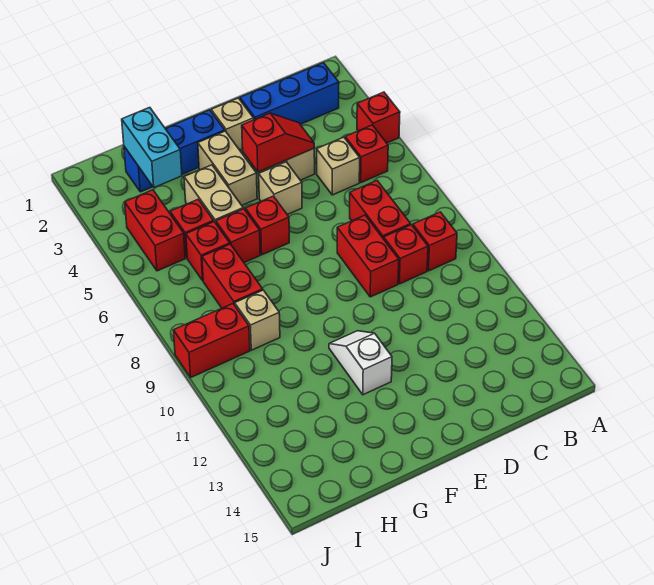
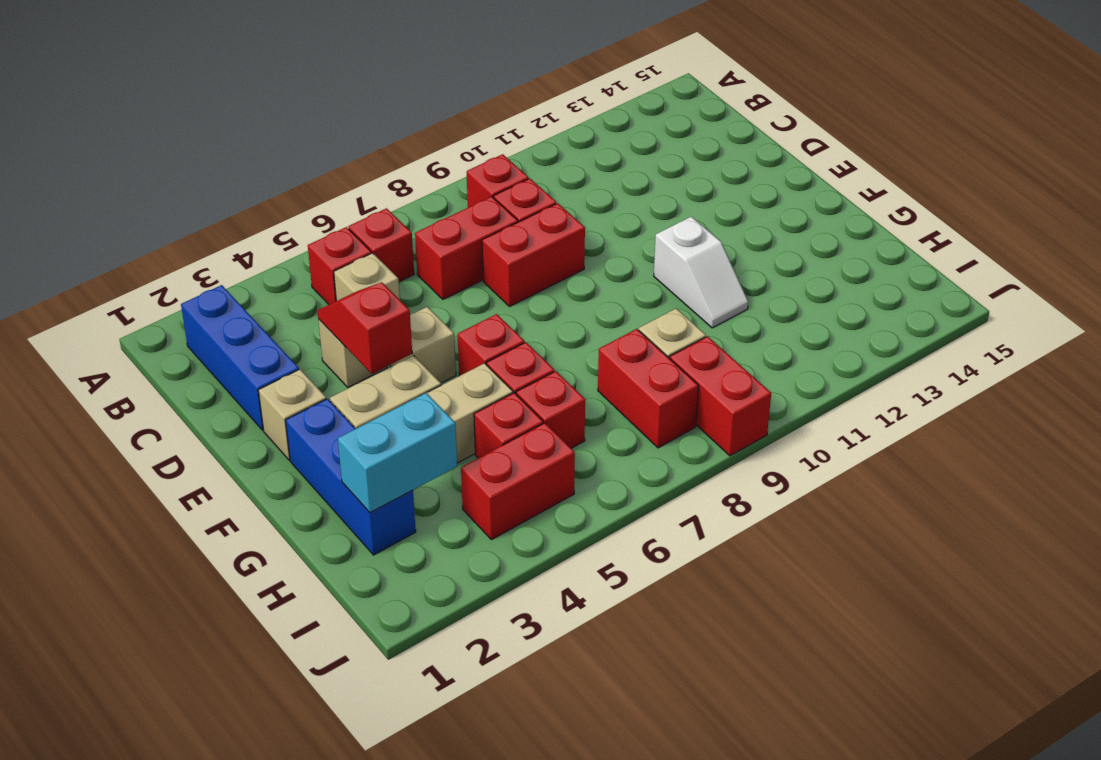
red 1x1 brick [357,92,400,143] -> red 1x1 brick moved to [348,208,414,282]
white 1x2 slope [329,331,392,395] -> white 1x2 slope turned to [654,217,748,328]
red 1x2 brick [202,244,263,308] -> red 1x2 brick turned to [598,329,699,448]

